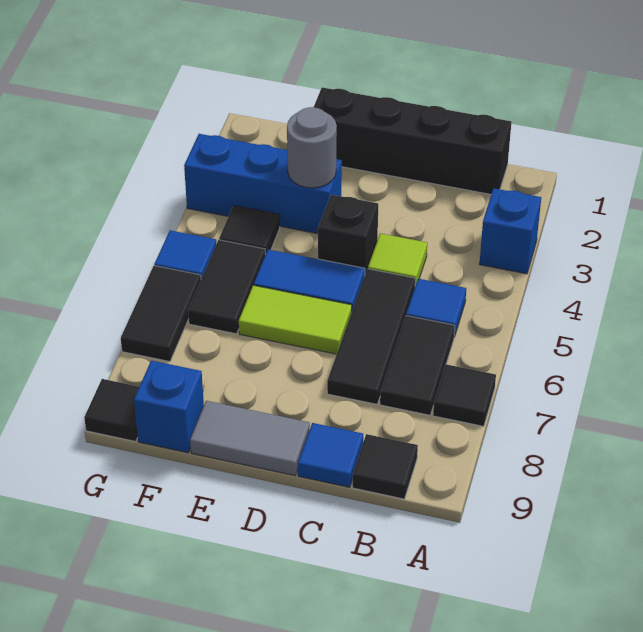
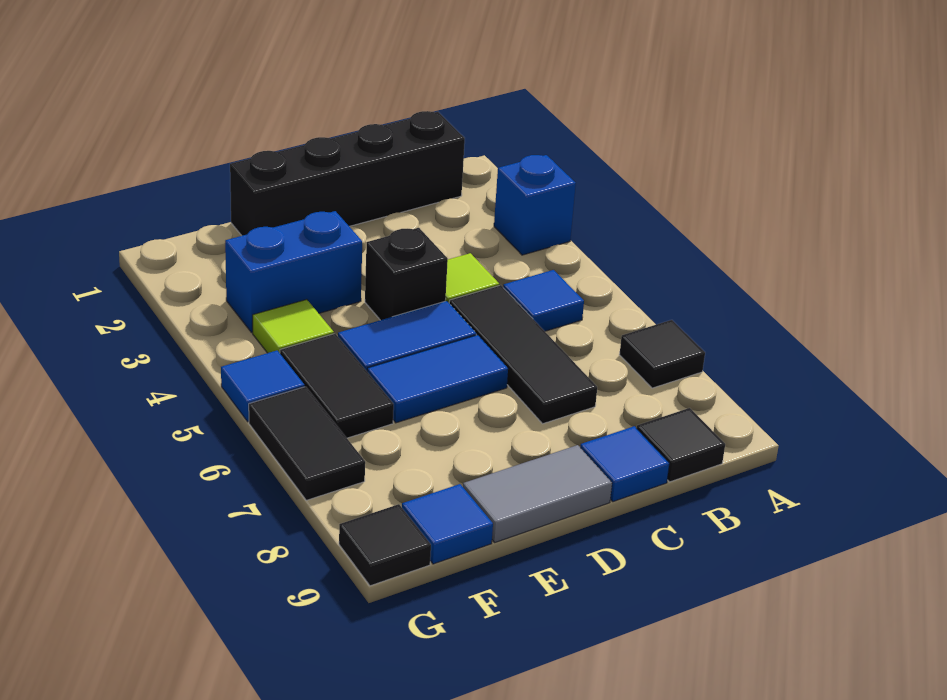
black 1x2 tile [380,316,455,415] -> none
lime 1x2 tile [239,285,352,354] -> blue 1x2 tile [367,335,508,423]
blue 1x3 brick [184,134,342,234] -> blue 1x2 brick [225,211,362,333]
grey 1x1 round brick [287,107,337,188] -> none
black 1x1 tile [219,205,280,254] -> lime 1x1 tile [253,299,334,353]
blue 1x1 brick [134,361,204,453] -> blue 1x1 tile [402,484,493,564]

